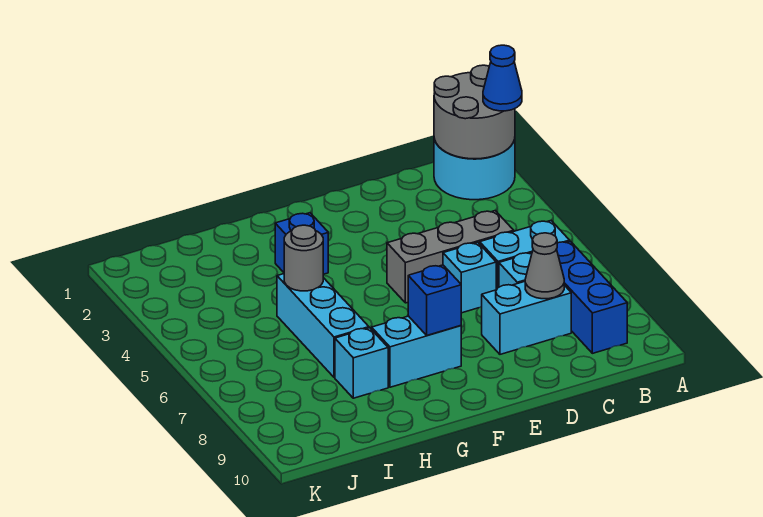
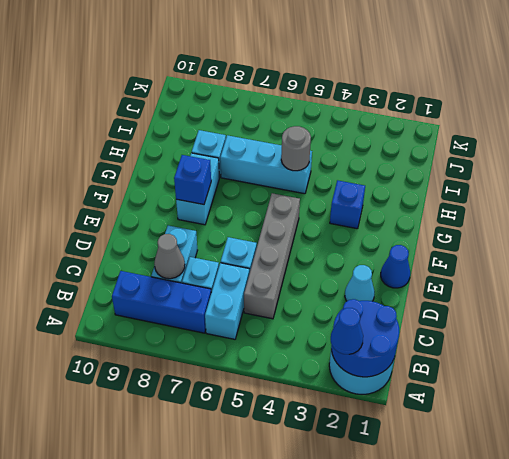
grey 2x2 round brick [434,65,515,159] -> blue 2x2 round brick [331,299,399,377]
grey 1x3 brick [387,211,514,303] -> grey 1x4 brick [244,193,300,319]
none -> cyan 1x1 cone [345,265,375,301]
none -> blue 1x1 cone [381,245,410,288]

